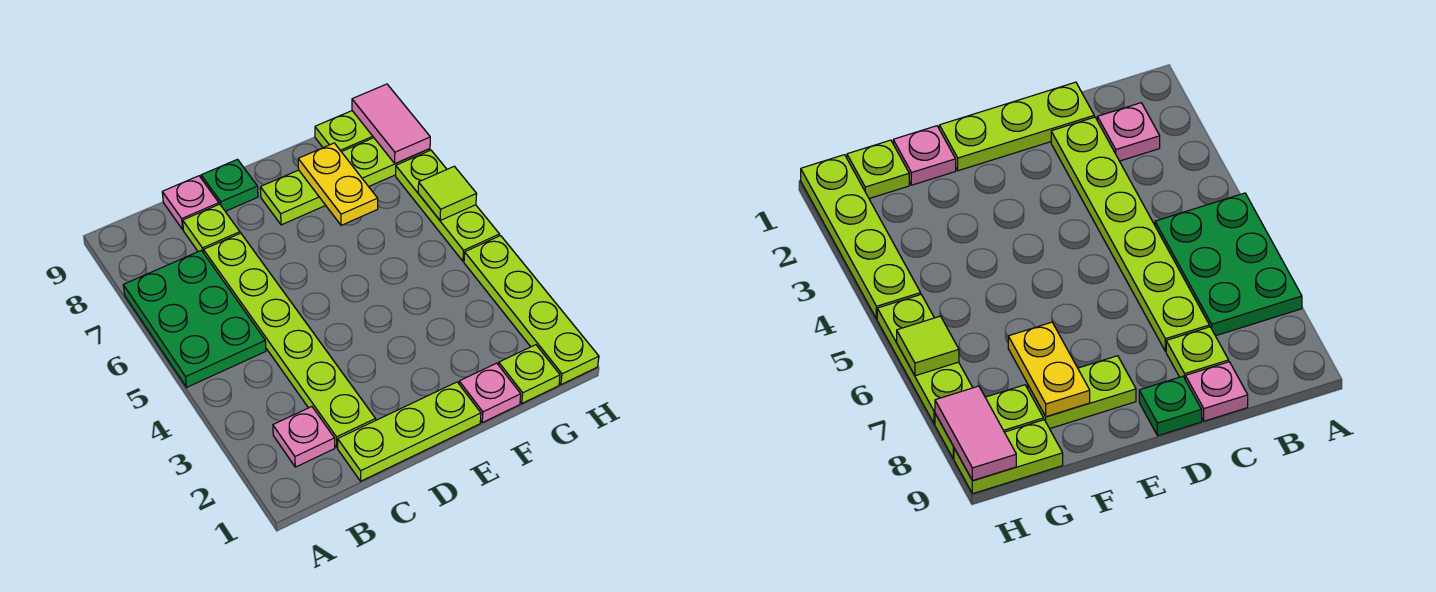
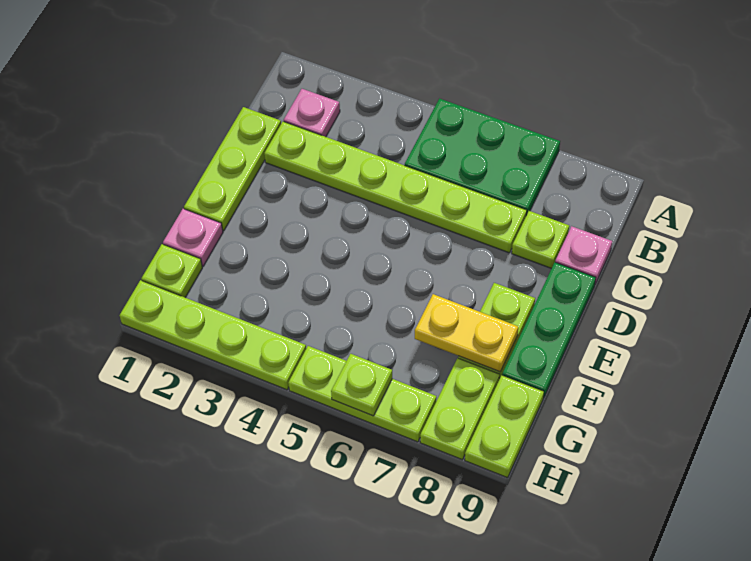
green 1x1 plate [201,159,258,211] -> green 1x3 plate [502,262,596,398]
lime 1x1 tile [418,166,477,221] -> lime 1x1 plate [331,354,392,416]
pink 1x2 tile [352,84,430,164] -> none

